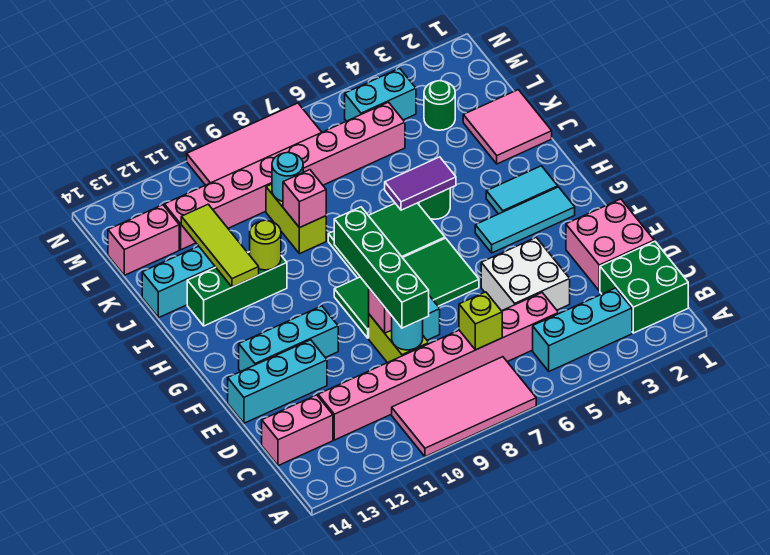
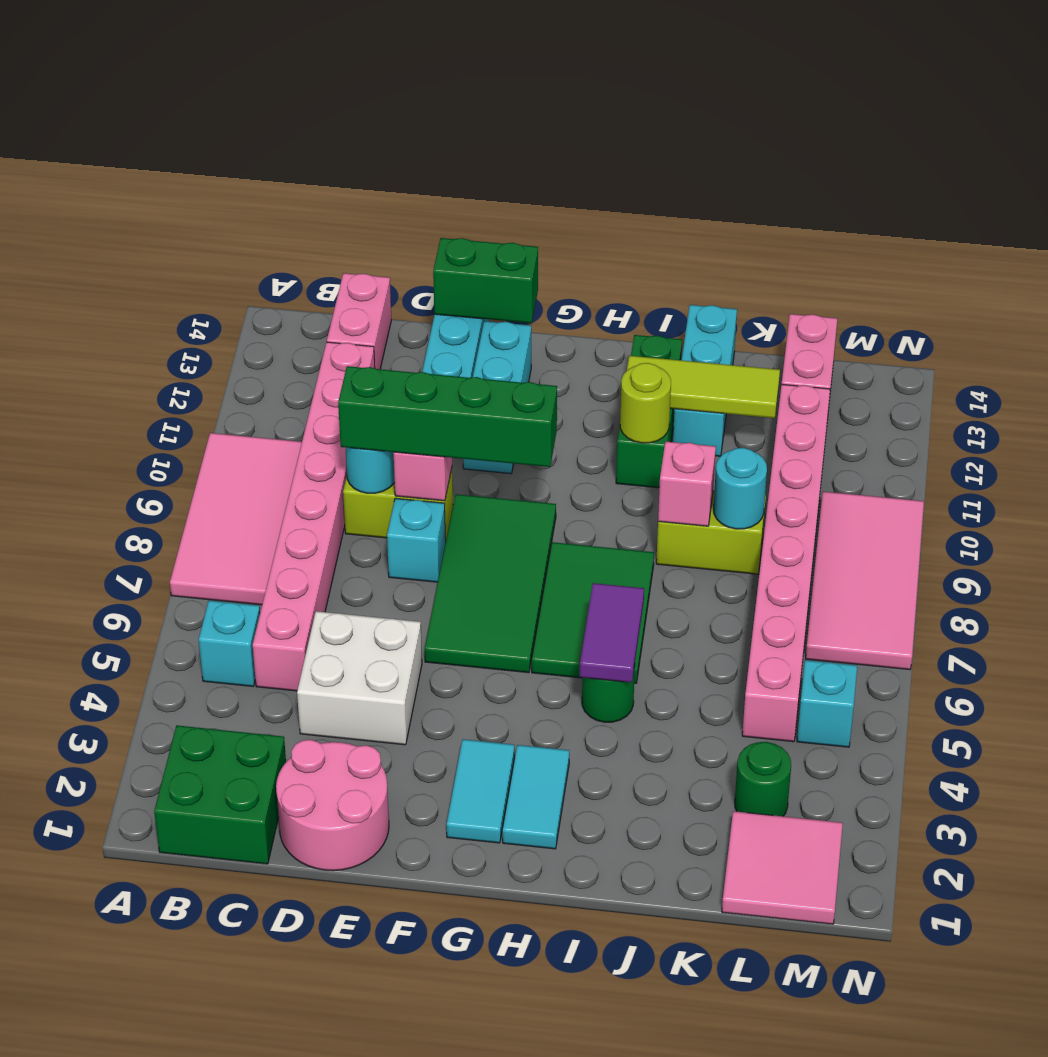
cyan 1x3 brick [533,288,632,371] -> cyan 1x1 brick [199,601,260,686]
lime 1x1 brick [459,292,502,350] -> none
pink 2x2 brick [566,199,654,291] -> pink 2x2 round brick [276,740,389,871]
none -> green 1x2 brick [433,238,538,323]
cyan 1x3 tile [475,187,575,253] -> cyan 1x2 tile [446,739,514,843]
pink 2x2 tile [463,90,552,164] -> pink 2x2 tile moved to [722,811,843,924]
cyan 1x2 brick [345,68,416,121] -> cyan 1x1 brick [797,660,857,747]

